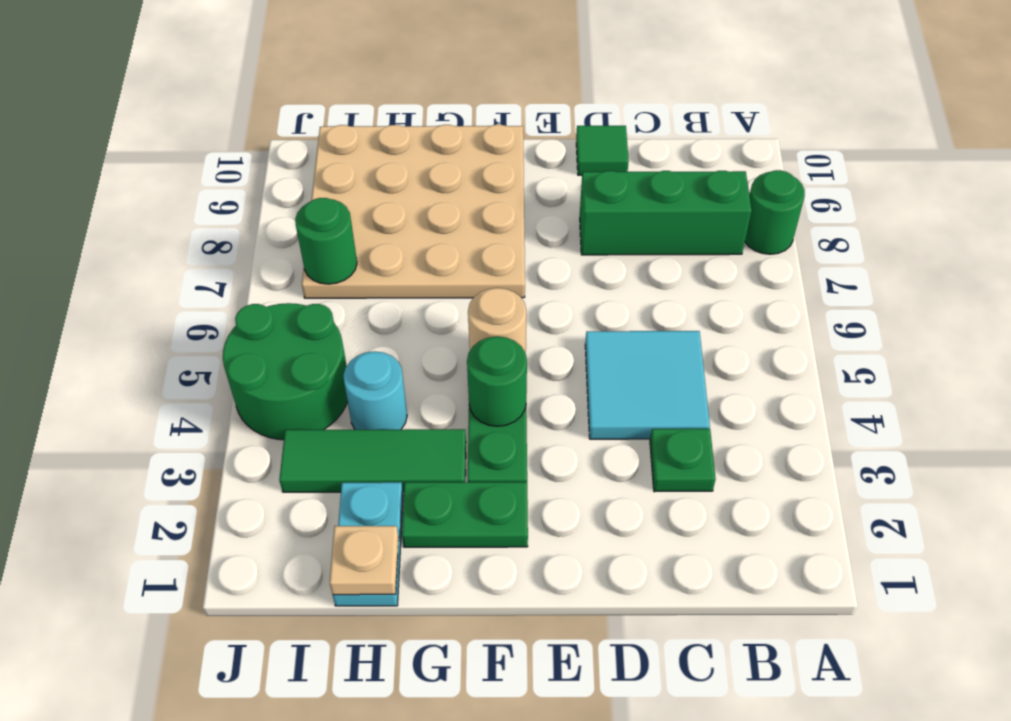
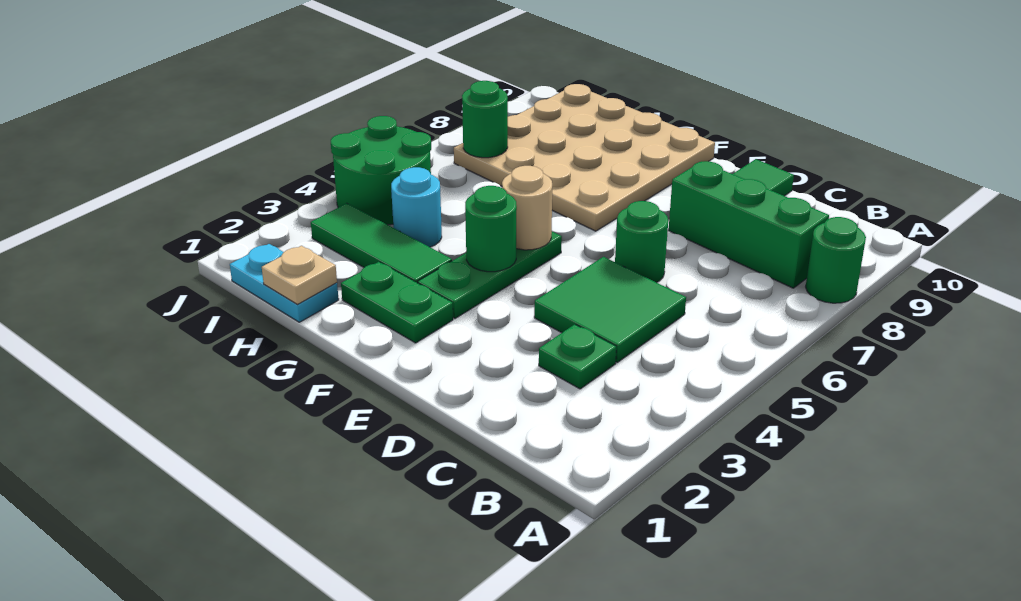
cyan 2x2 tile [585,331,710,439] -> green 2x2 tile [534,257,686,362]
none -> green 1x1 round brick [615,201,668,283]
cyan 1x2 plate [333,482,403,606] -> cyan 1x2 plate turned to [230,244,339,322]

